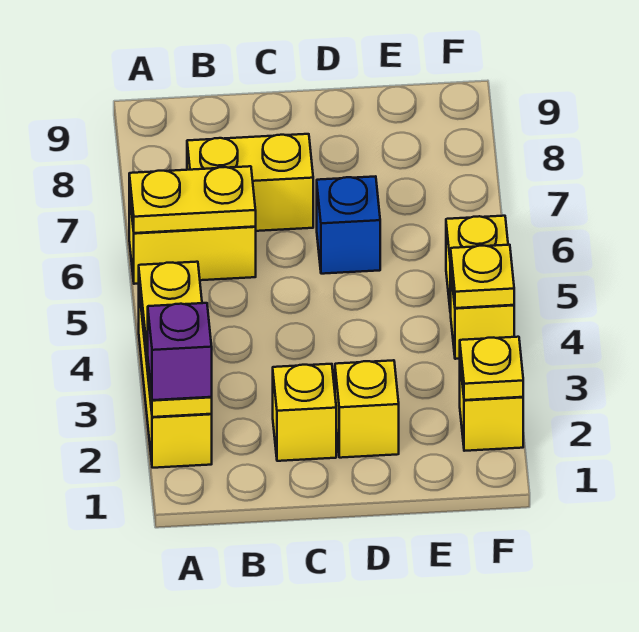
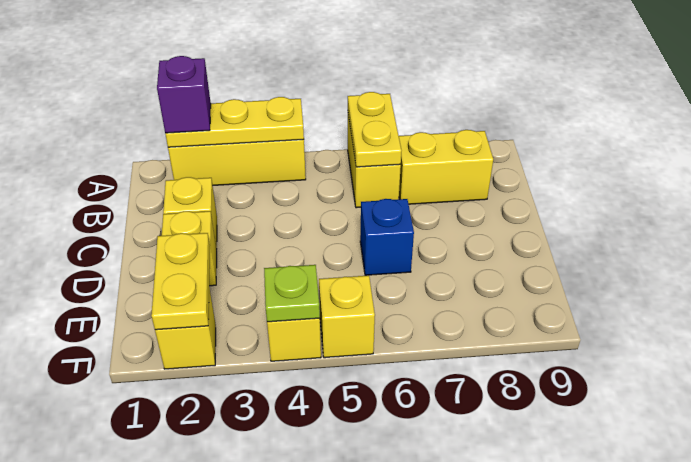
yellow 1x2 brick [187,134,313,231] -> yellow 1x2 brick turned to [399,130,493,204]
yellow 1x1 plate [460,337,523,400] -> yellow 1x2 plate [151,233,210,330]
yellow 1x1 plate [450,245,514,308] -> lime 1x1 plate [264,265,320,322]

